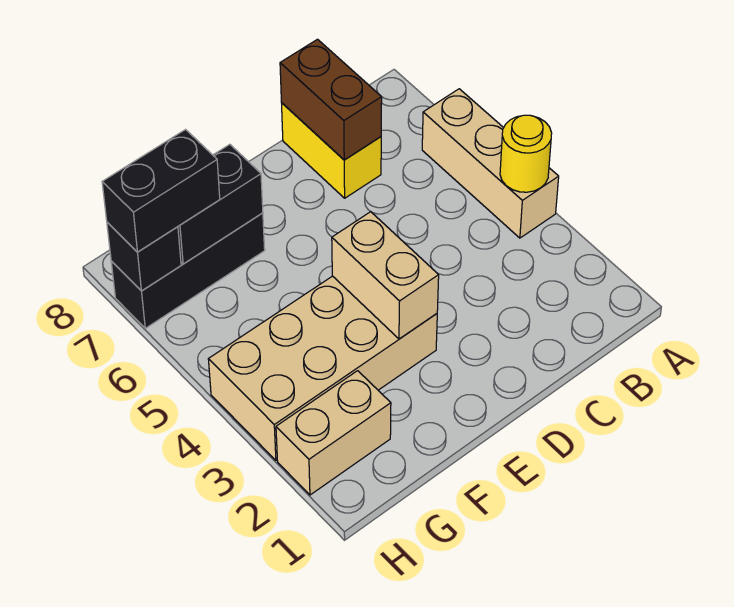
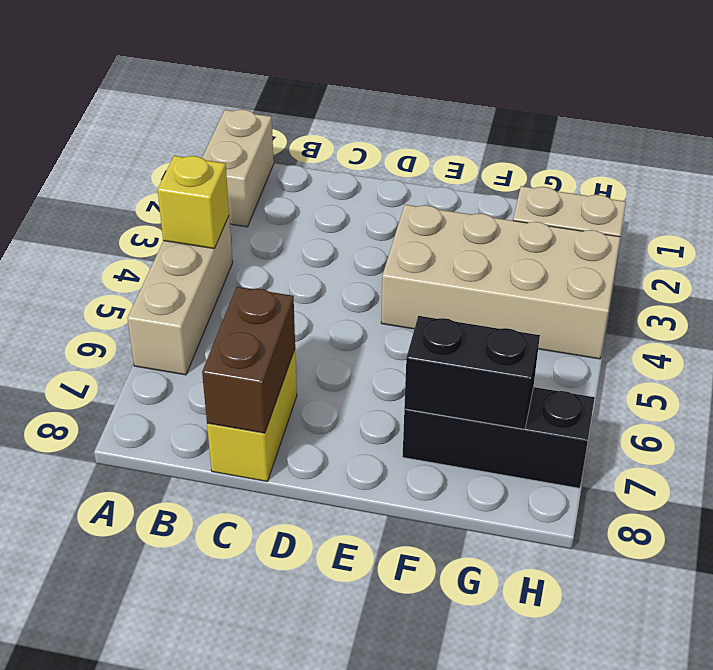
yellow 1x1 round brick [500,115,552,192] -> yellow 1x1 brick [158,156,229,249]
tan 1x2 brick [332,212,439,339] -> tan 1x2 brick moved to [202,109,274,227]
black 1x2 brick [102,130,220,252] -> none
black 1x1 brick [107,222,181,291] -> none

